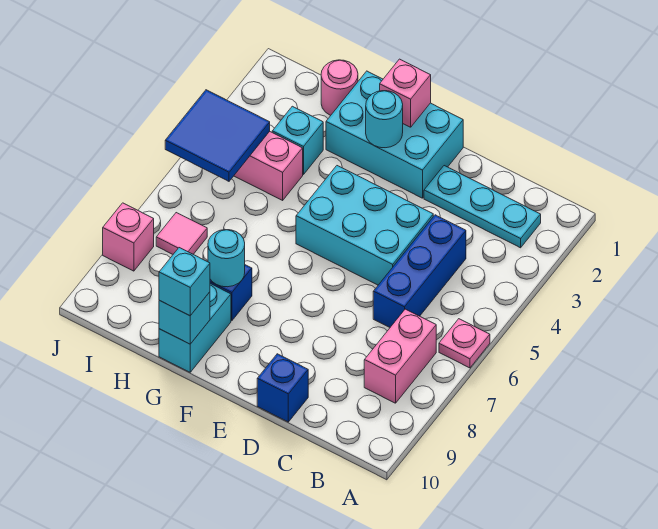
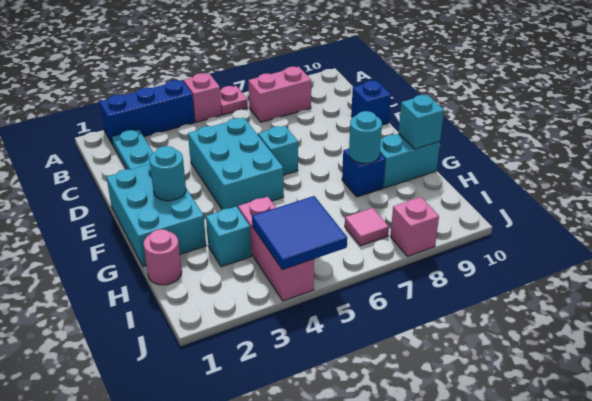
blue 1x3 brick [373,215,466,327] -> blue 1x3 brick moved to [100,80,195,145]
pink 1x1 brick [380,59,431,127] -> pink 1x1 brick moved to [184,73,222,122]
cyan 1x1 brick [159,248,210,316] -> cyan 1x1 brick moved to [258,126,298,175]

